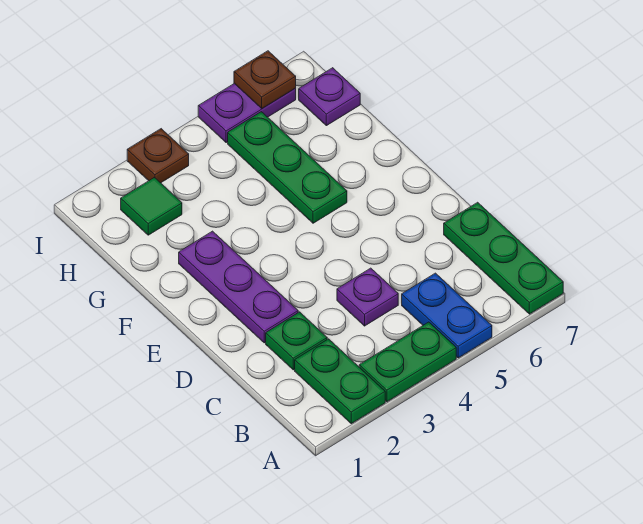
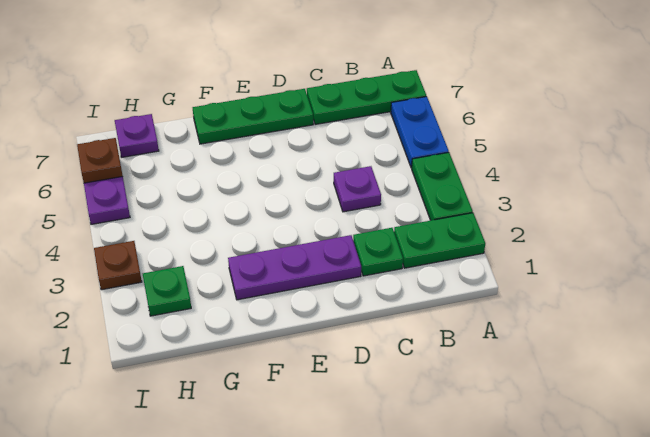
blue 1x2 plate [402,273,492,358] -> blue 1x2 plate turned to [391,97,449,168]
green 1x3 plate [228,112,347,223] -> green 1x3 plate moved to [193,89,313,144]
green 1x1 tile [121,178,182,235] -> green 1x1 plate [143,266,191,316]

